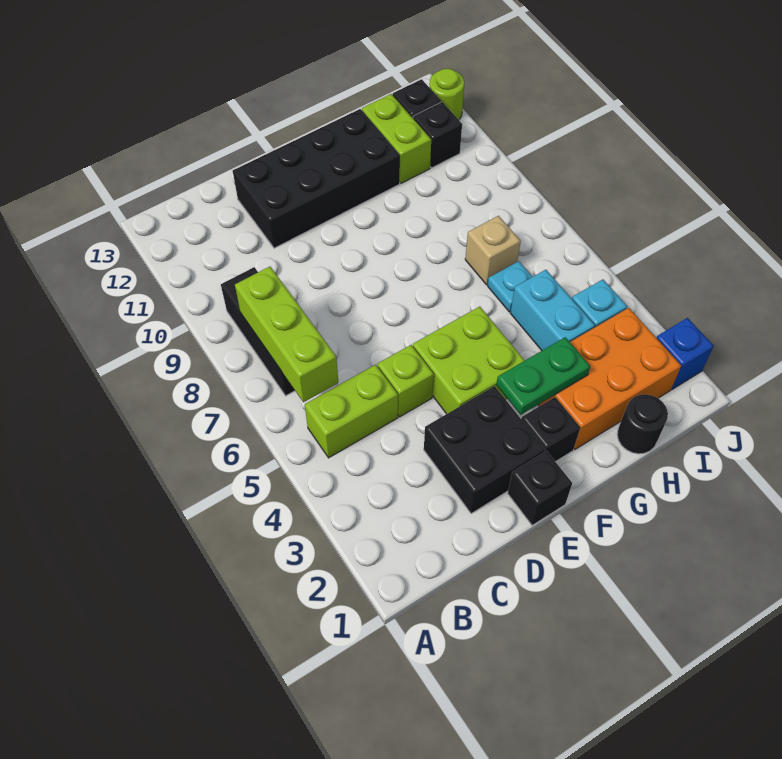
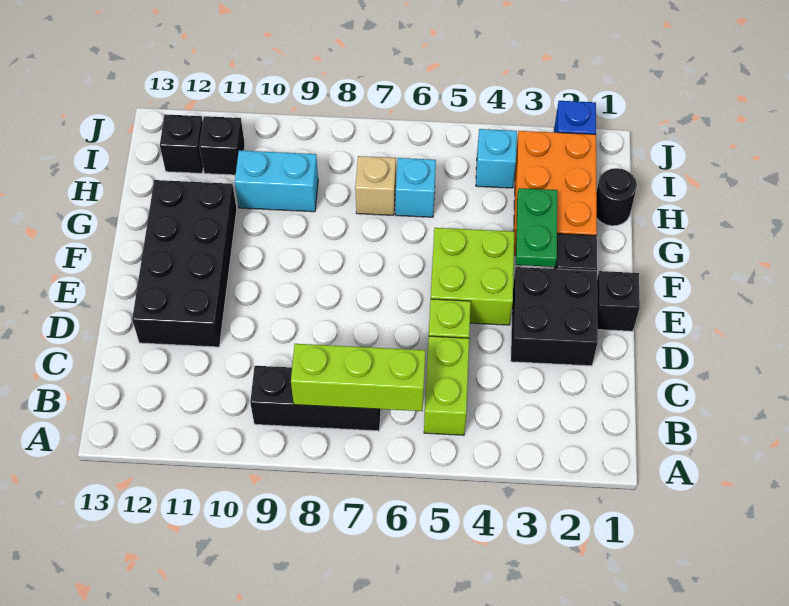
cyan 1x2 brick [510,270,595,350] -> cyan 1x2 brick moved to [235,151,318,212]
cyan 1x1 plate [488,261,532,312] -> cyan 1x1 brick [396,158,436,217]
lime 1x2 brick [362,94,431,183] -> none
lime 1x1 round brick [430,69,464,120] -> none

